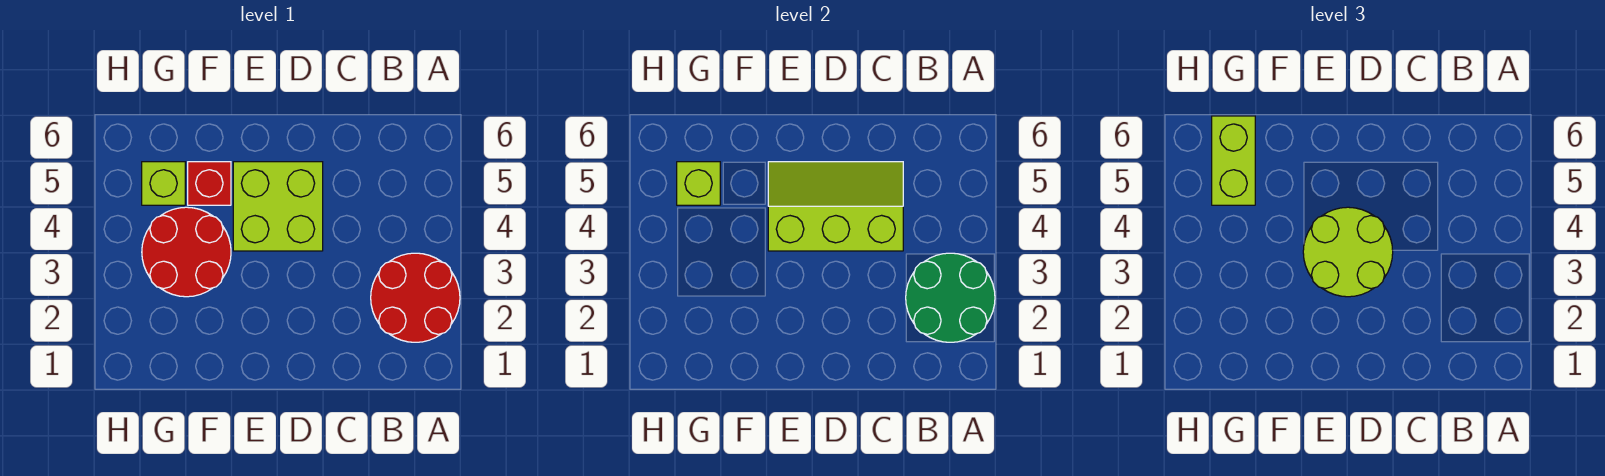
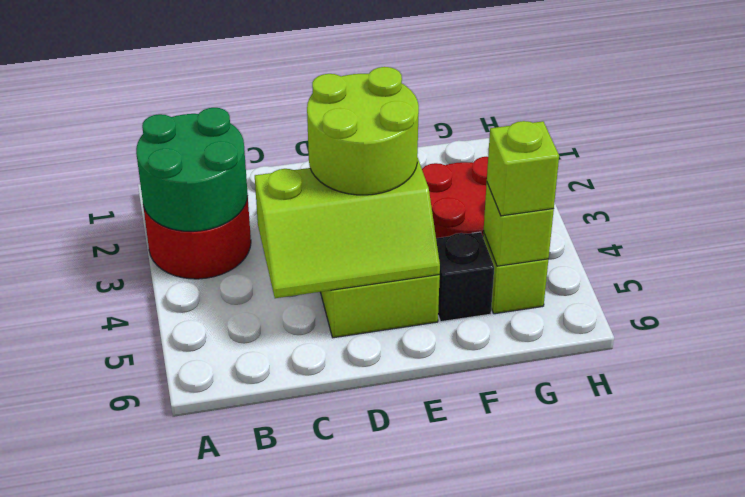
red 1x1 brick [188,162,231,205] -> black 1x1 brick [436,232,494,322]
lime 1x2 brick [1212,116,1255,205] -> lime 1x1 brick [487,121,559,216]

